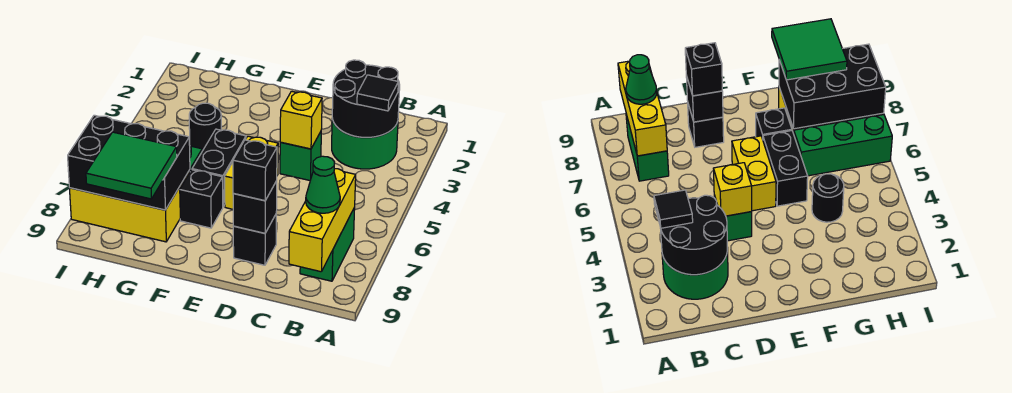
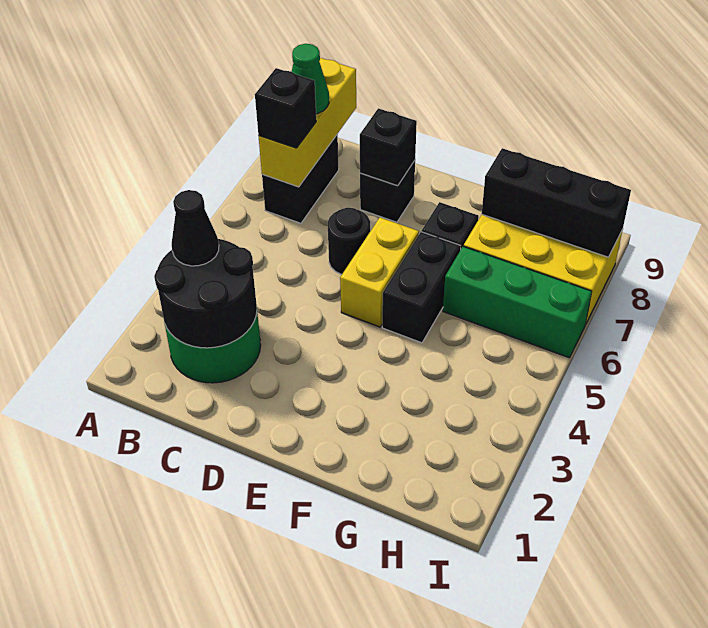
black 1x1 tile [357,75,398,111] -> black 1x1 cone [172,190,219,266]
green 1x2 brick [300,208,355,281] -> black 1x2 brick [262,134,339,223]
green 1x1 brick [280,132,321,180] -> none
yellow 1x1 brick [280,91,322,149] -> none
black 1x1 brick [233,140,277,201] -> black 1x1 brick moved to [255,68,316,148]
black 1x1 round brick [189,103,221,151] -> black 1x1 round brick moved to [328,208,370,274]
black 2x3 brick [68,115,190,210] -> black 1x3 brick [482,148,631,257]
green 2x2 tile [86,132,177,199] -> none

